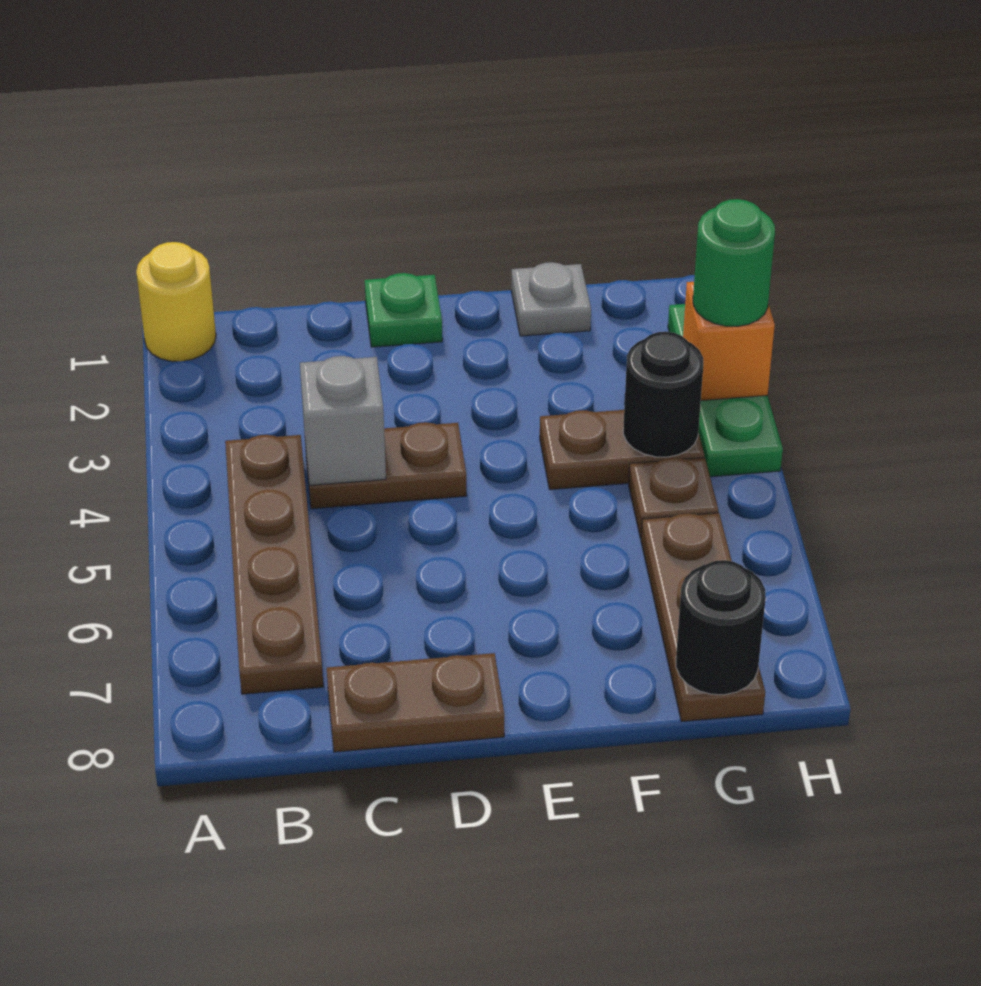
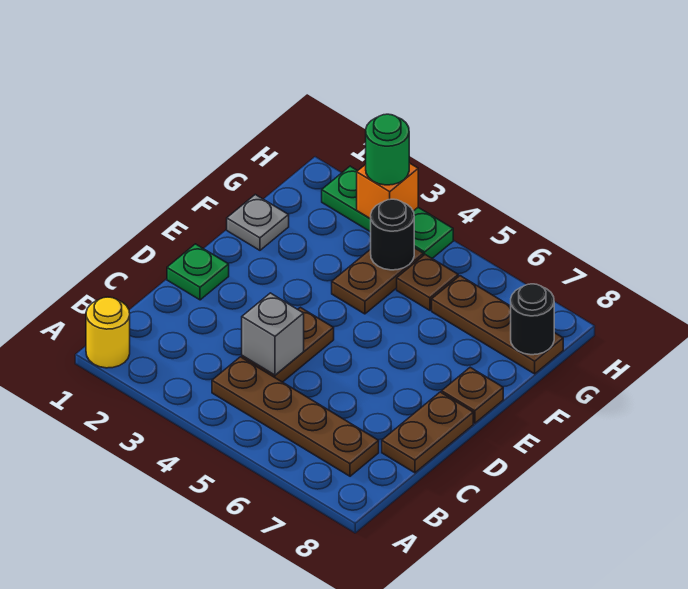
none -> brown 1x1 plate [442,367,503,423]

